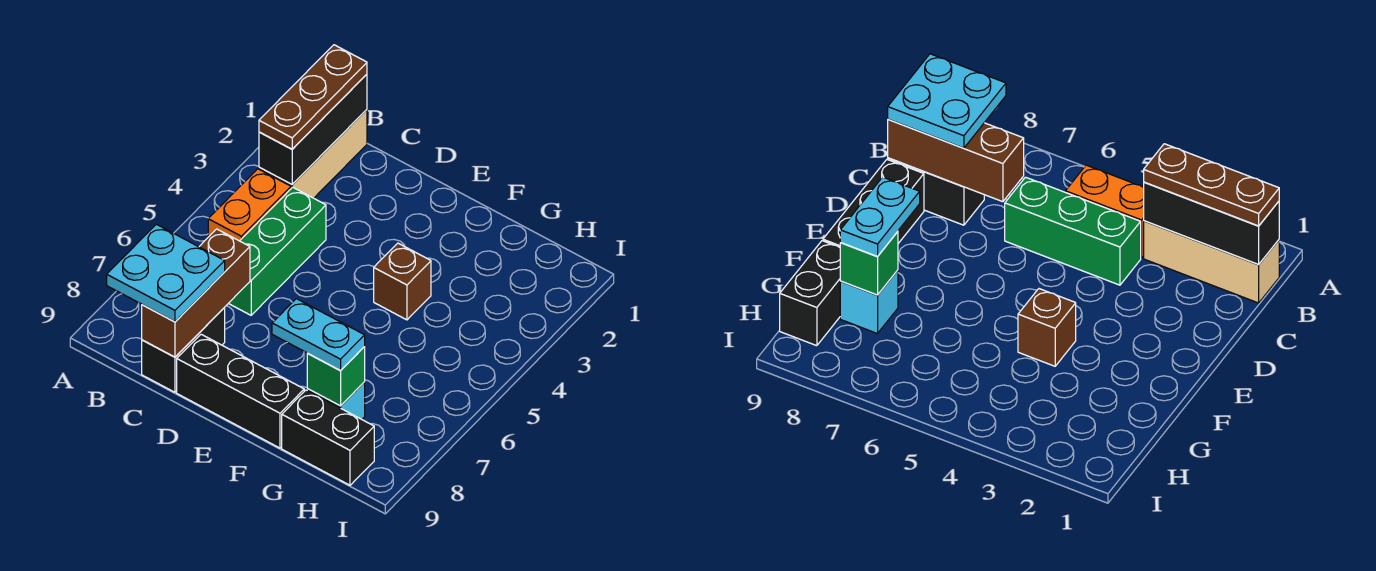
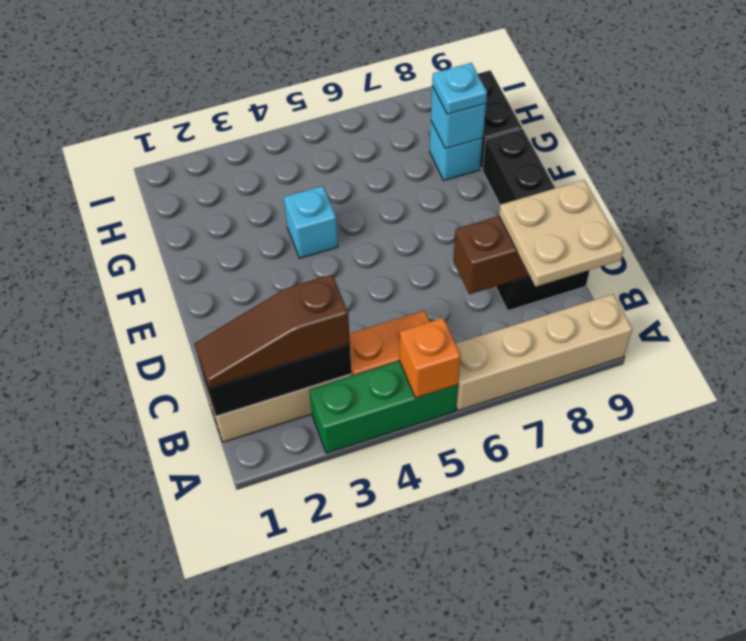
none -> orange 1x1 brick [399,318,461,398]
none -> tan 1x4 brick [456,294,632,411]
brown 1x3 plate [259,45,367,149] -> brown 1x3 slope [194,274,350,388]
cyan 2x2 plate [107,224,225,322] -> tan 2x2 plate [499,180,624,287]
green 1x3 brick [228,187,326,315] -> green 1x3 brick moved to [309,361,458,453]
brown 1x1 brick [374,243,431,320] -> cyan 1x1 brick [284,186,338,258]
cyan 1x2 plate [272,299,365,370] -> cyan 1x1 plate [432,63,487,114]
green 1x1 brick [307,347,365,406] -> cyan 1x1 brick [431,86,486,149]

